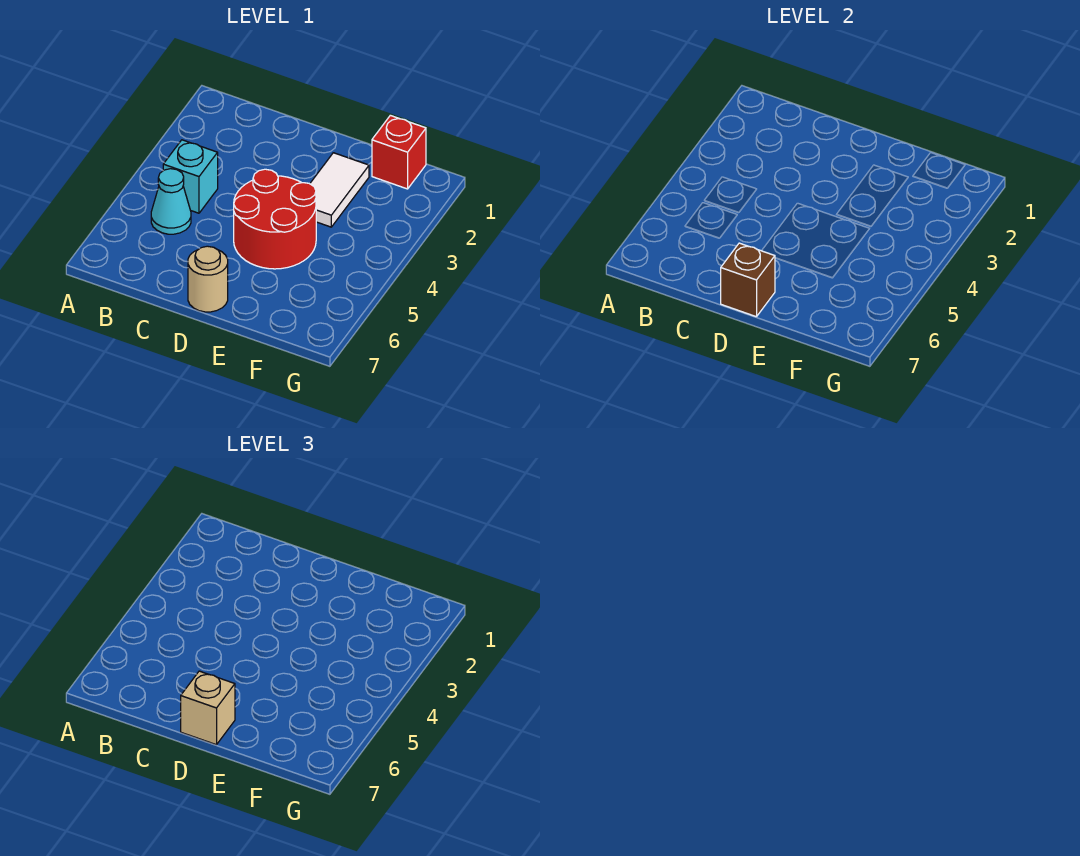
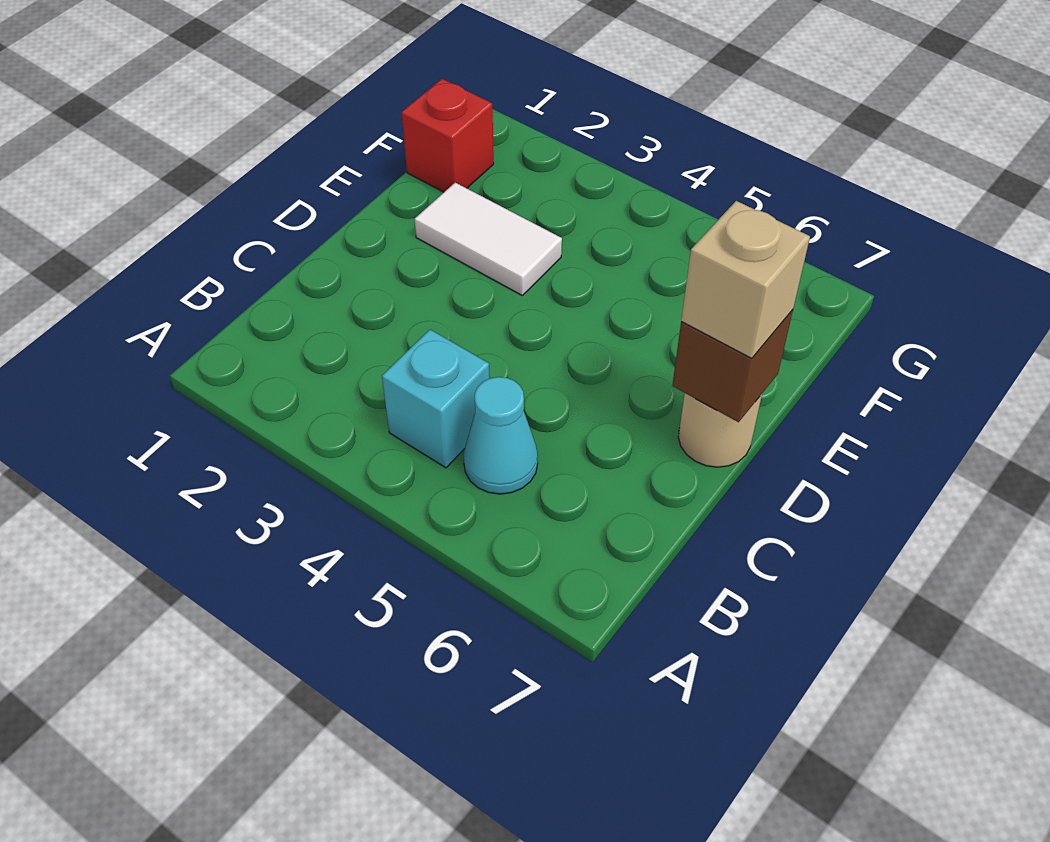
red 2x2 round brick [234,169,316,269] -> none

